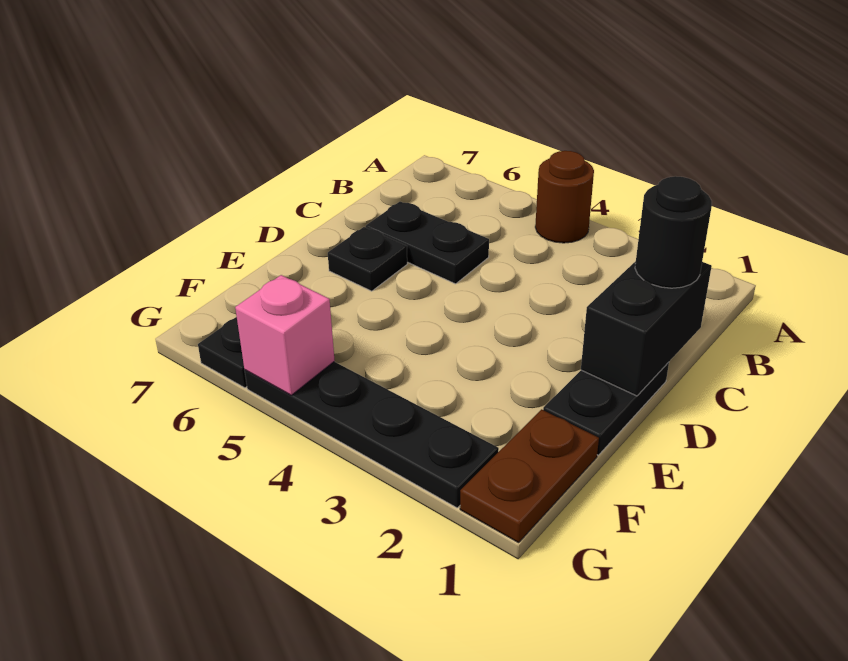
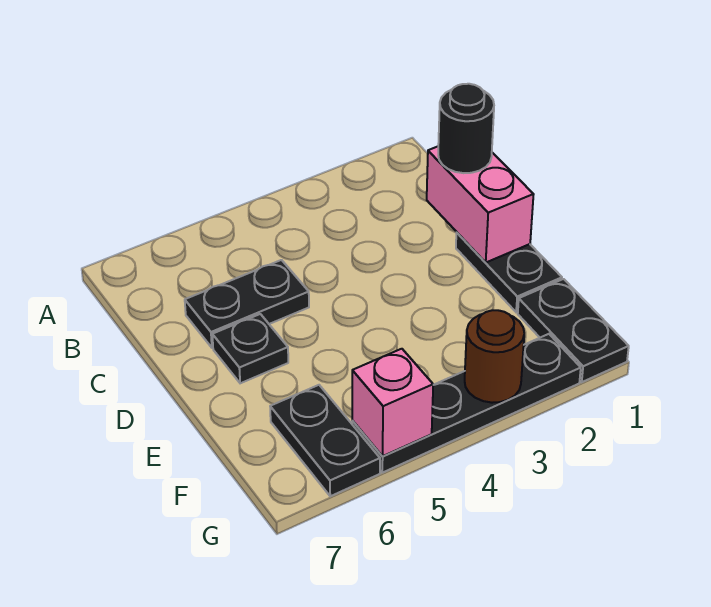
brown 1x1 round brick [535,151,594,243] -> brown 1x1 round brick moved to [465,310,524,403]
black 1x2 brick [581,261,712,396] -> pink 1x2 brick [427,147,534,262]
brown 1x2 plate [460,409,599,543] -> black 1x2 plate [518,279,629,382]

